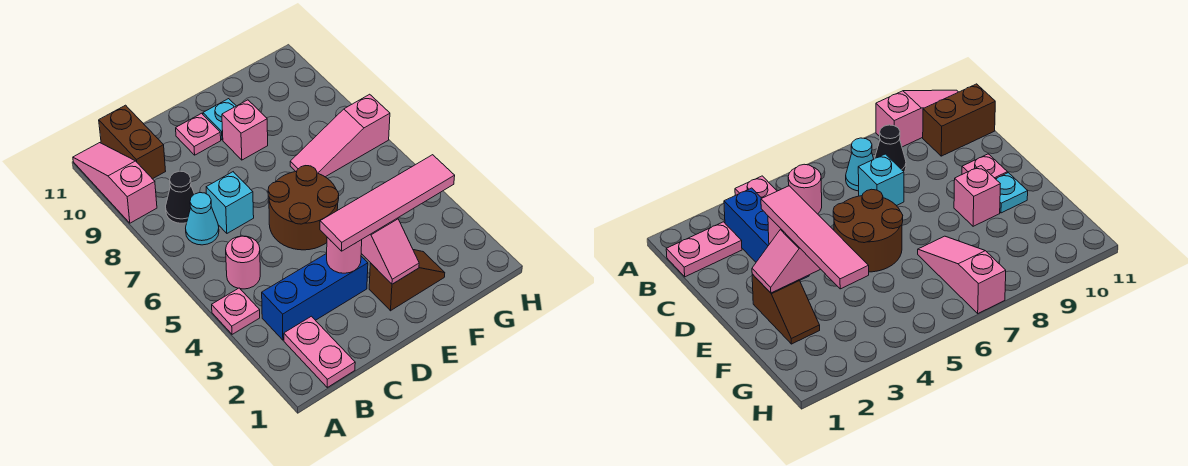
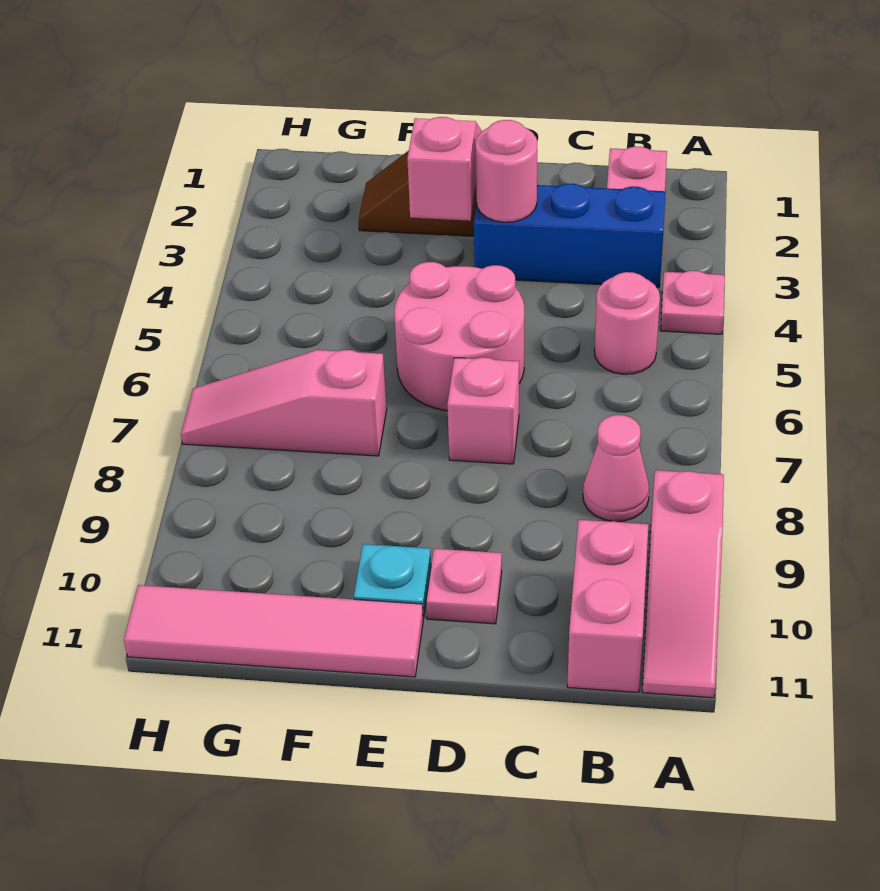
cyan 1x1 cone [186,193,219,245] -> none
black 1x1 cone [165,171,194,223] -> pink 1x1 cone [583,415,649,522]
brown 1x2 brick [99,105,166,179] -> pink 1x2 brick [567,520,648,692]
cyan 1x1 brick [206,172,254,233] -> none
pink 1x4 tile [320,155,455,251] -> pink 1x4 tile moved to [124,585,423,677]
brown 2x2 round brick [268,166,339,250] -> pink 2x2 round brick [394,262,524,411]
pink 1x1 brick [222,100,268,160] -> pink 1x1 brick moved to [447,357,519,464]
pink 1x3 slope [290,94,390,177] -> pink 1x3 slope turned to [181,350,387,456]

